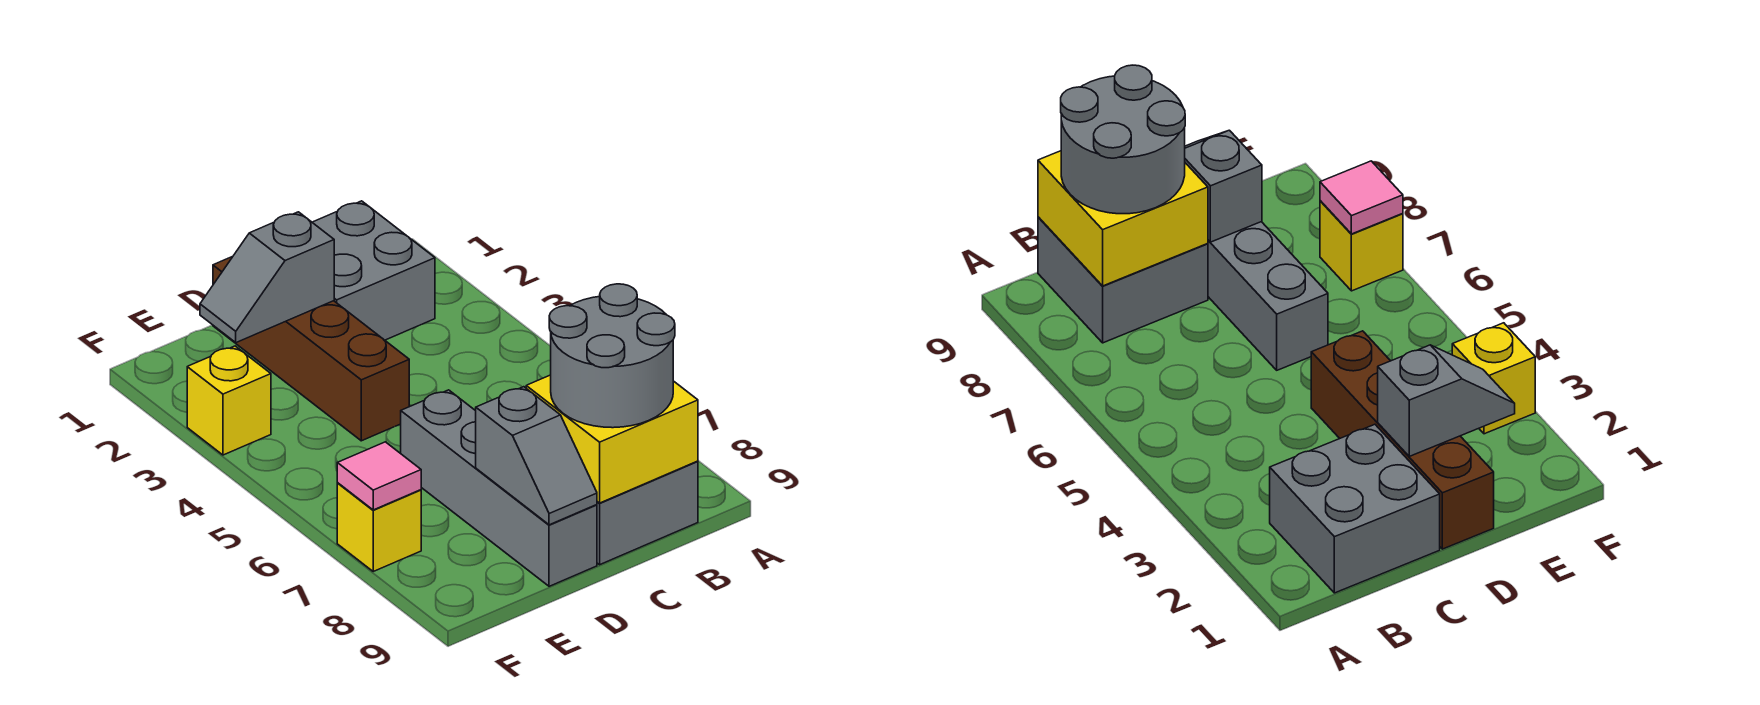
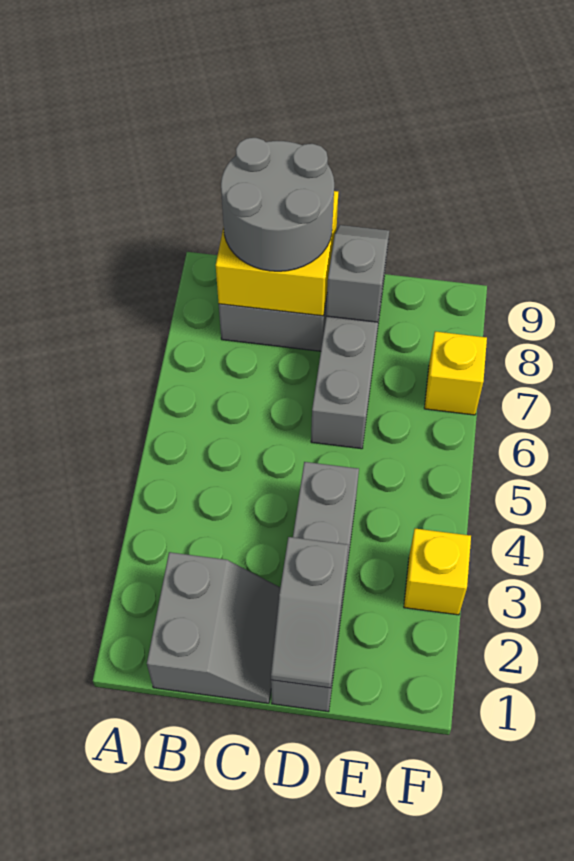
grey 2x2 brick [312,201,435,340] -> grey 2x2 slope [147,552,280,703]
brown 1x4 brick [213,256,409,441] -> grey 1x4 brick [271,462,359,712]
grey 1x2 slope [200,212,334,343] -> grey 1x2 slope turned to [271,537,348,688]
pink 1x1 tile [337,442,421,510] -> none

